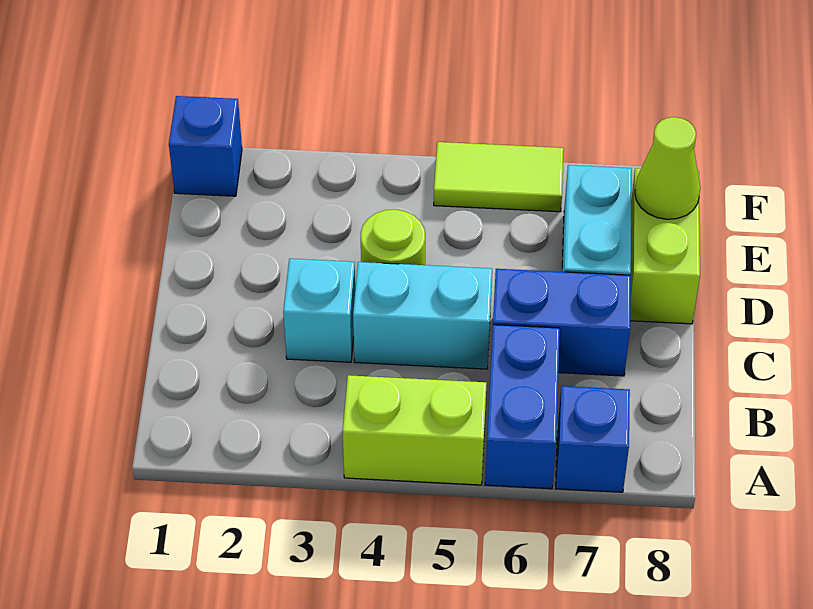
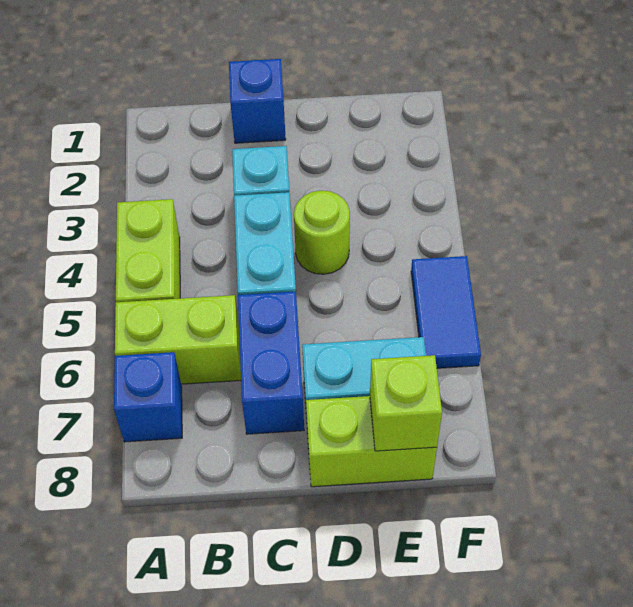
blue 1x2 brick [485,325,560,489] -> lime 1x2 brick [115,295,241,384]
lime 1x1 cone [635,117,701,219] -> lime 1x1 brick [370,355,442,451]
blue 1x1 brick [169,96,242,196] -> blue 1x1 brick moved to [229,59,286,143]
lime 1x2 tile [434,142,564,212] -> blue 1x2 tile [411,256,481,368]

